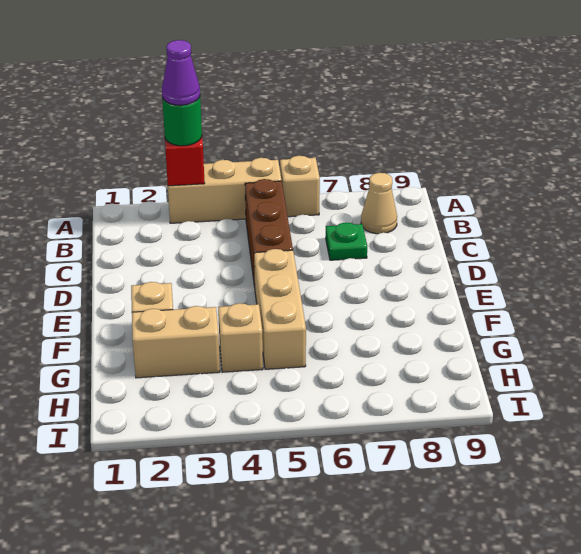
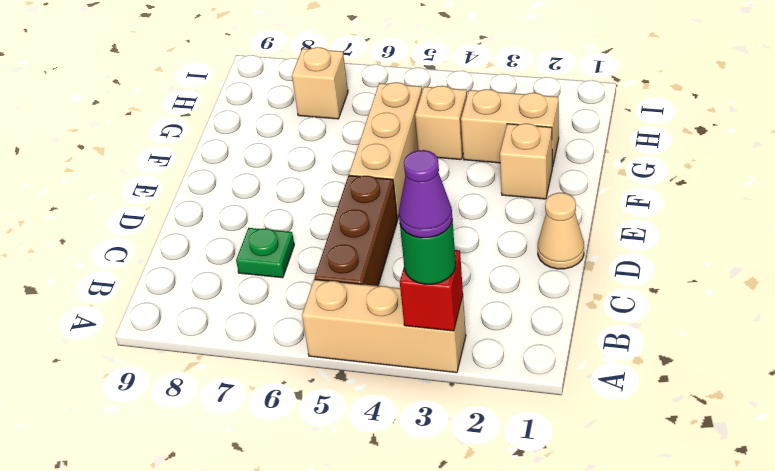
tan 1x1 brick [280,156,320,217] -> tan 1x1 brick moved to [292,47,348,119]
tan 1x1 cone [361,173,397,234] -> tan 1x1 cone moved to [538,193,584,269]

